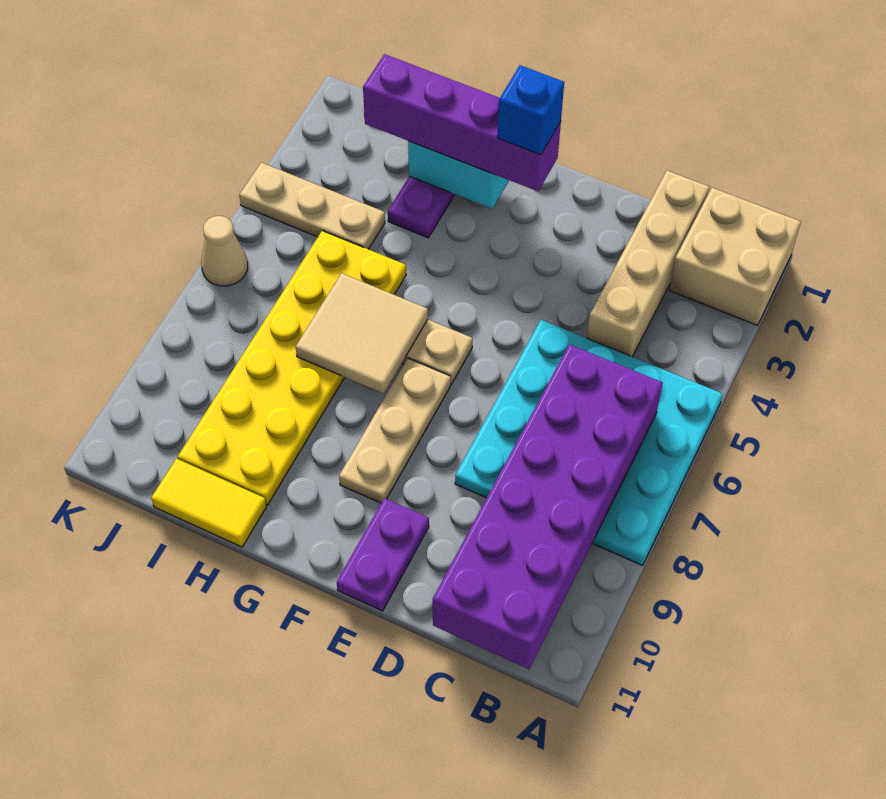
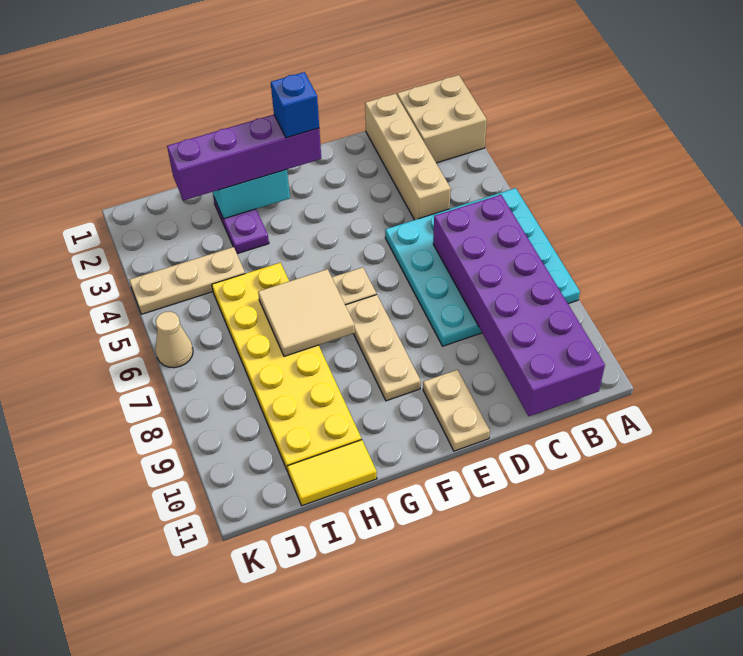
purple 1x2 plate [337,498,429,611] -> tan 1x2 plate [423,370,490,451]

